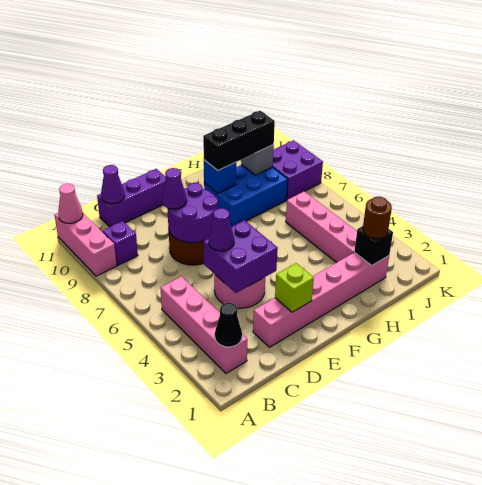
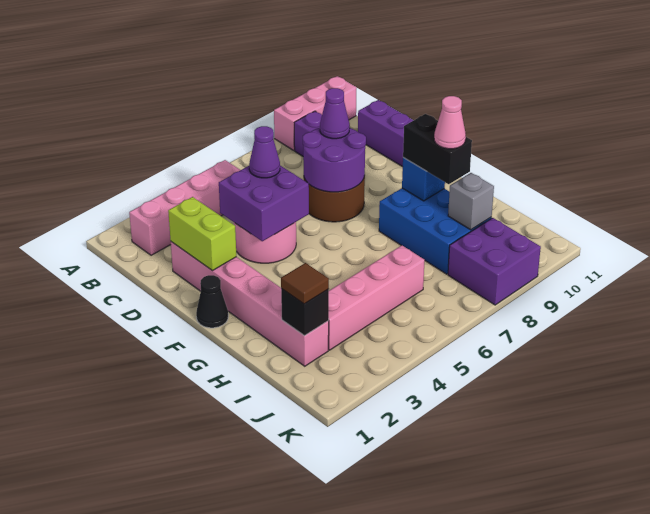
pink 1x1 cone [58,184,83,224] -> pink 1x1 cone moved to [434,96,466,149]
black 1x1 cone [215,303,242,347] -> black 1x1 cone moved to [196,275,228,328]
purple 1x1 cone [101,165,125,204] -> none
lime 1x1 brick [275,263,314,312] -> lime 1x2 brick [168,197,236,271]
black 1x3 brick [203,111,275,170] -> black 1x2 brick [403,114,472,184]
brown 1x1 round brick [363,197,392,239] -> brown 1x1 tile [281,263,329,304]

